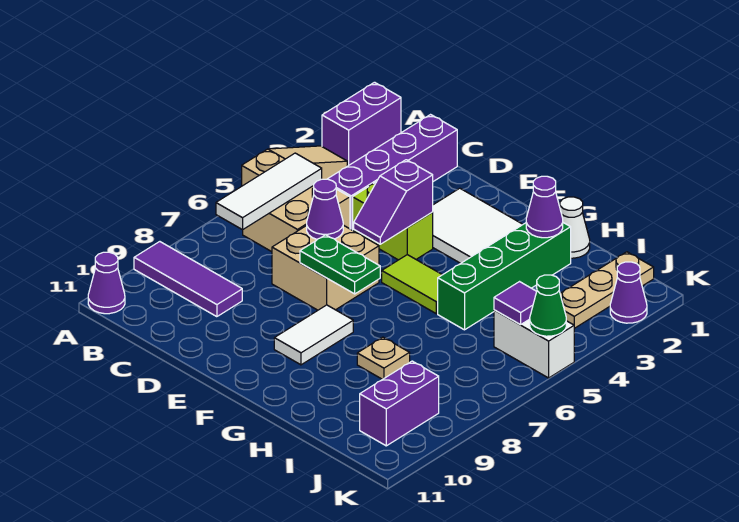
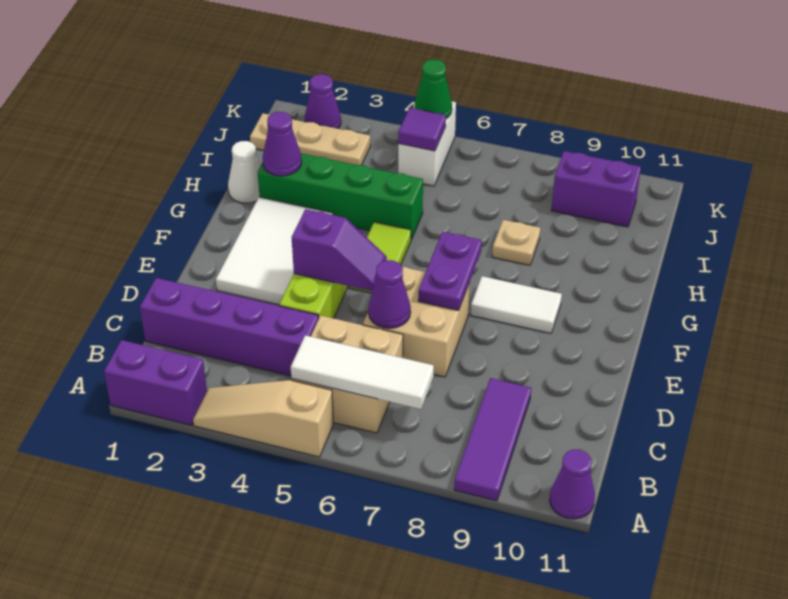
green 1x2 plate [300,235,380,294] -> purple 1x2 plate [418,232,482,311]

